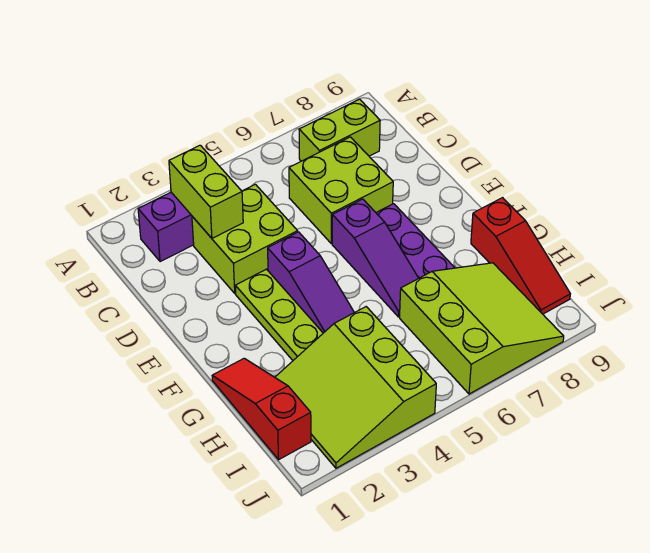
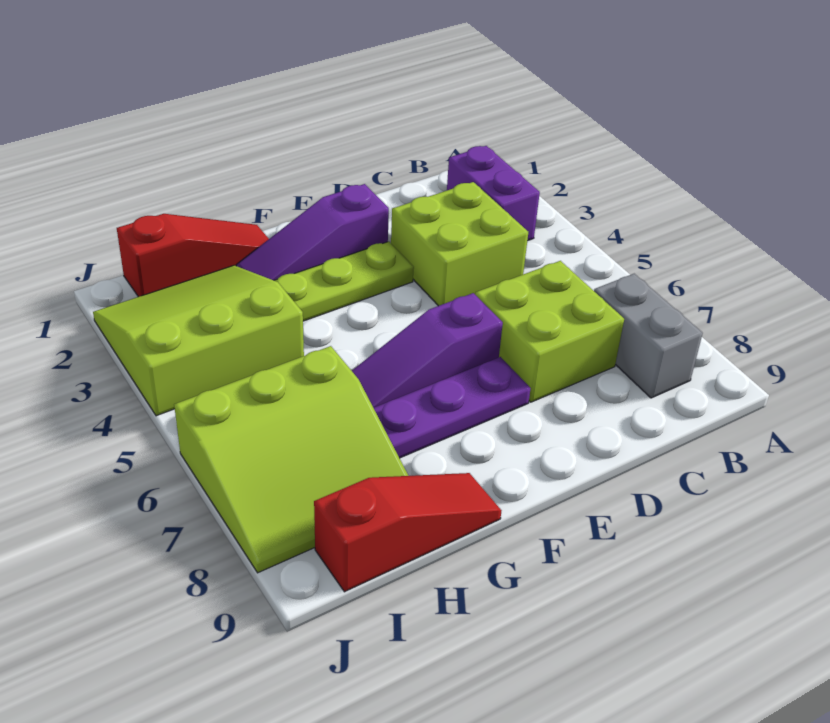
lime 1x2 brick [169,145,243,238] -> none
lime 1x2 brick [299,99,380,161] -> grey 1x2 brick [594,274,703,398]
purple 1x3 slope [268,232,354,333] -> purple 1x3 slope moved to [236,184,389,280]
red 1x3 slope [471,198,570,314] -> red 1x3 slope turned to [314,473,502,592]

